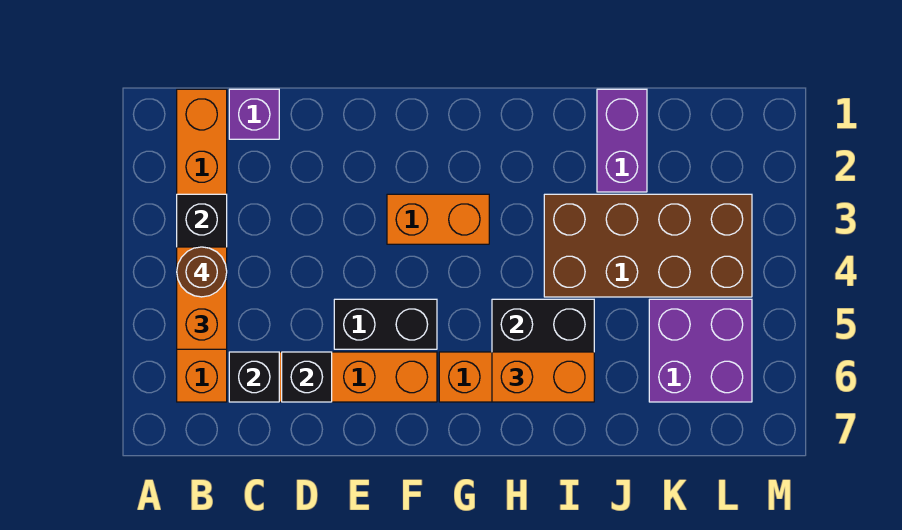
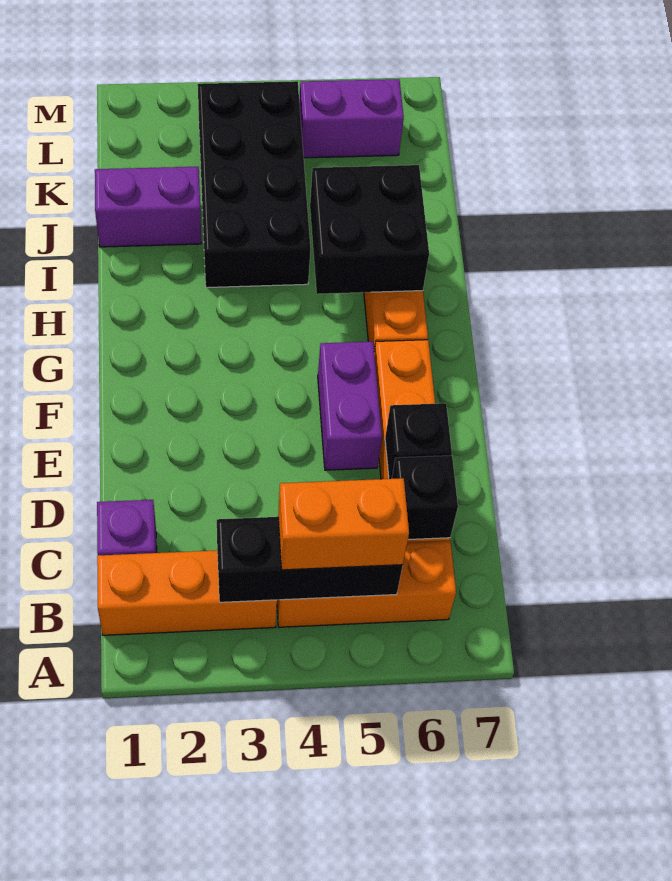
brown 1x1 round brick [177,247,227,297] -> none
black 1x2 brick [334,299,437,349] -> purple 1x2 brick [318,342,382,470]
orange 1x2 brick [387,194,489,244] -> none
orange 1x2 brick [492,352,594,402] -> none
brown 2x4 brick [544,194,752,297] -> black 2x4 brick [198,81,311,288]
purple 2x2 brick [649,299,752,402] -> purple 1x2 brick [299,79,404,158]

